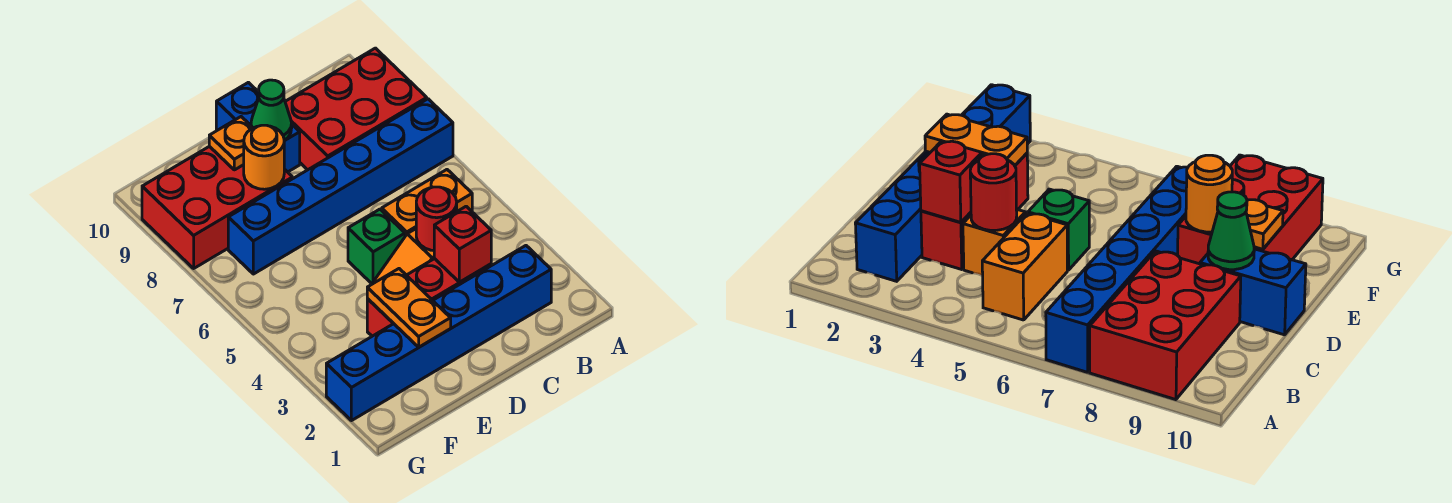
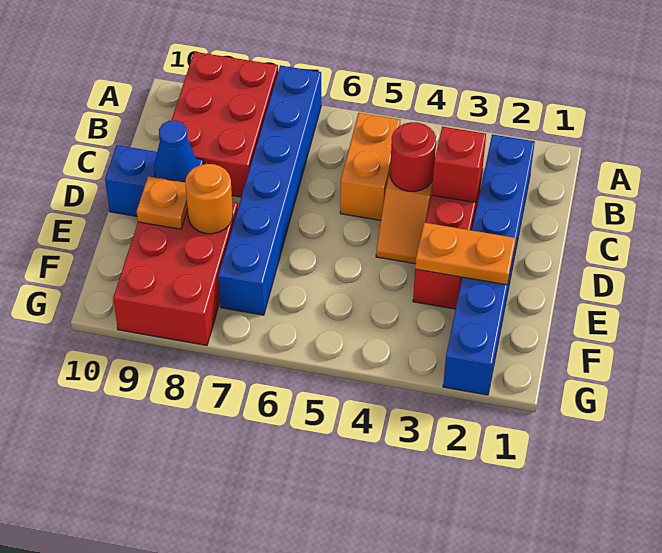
green 1x1 brick [348,209,405,284] -> none
green 1x1 cone [251,80,292,140] -> blue 1x1 cone [154,120,198,182]

